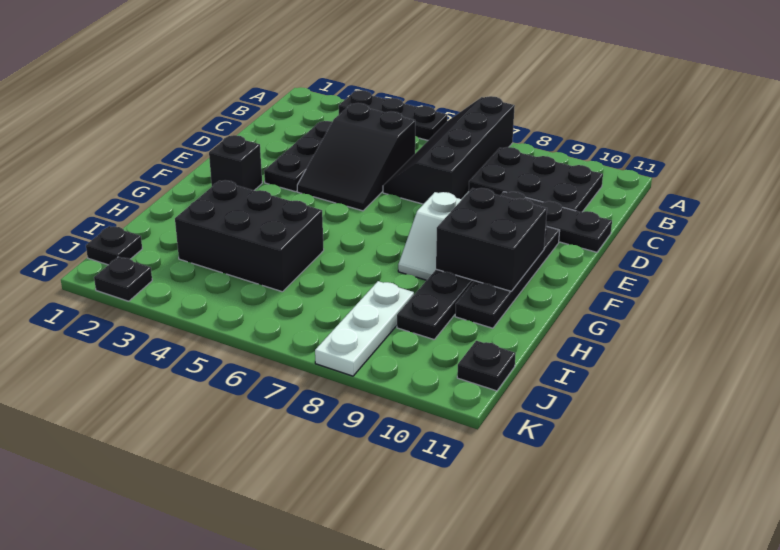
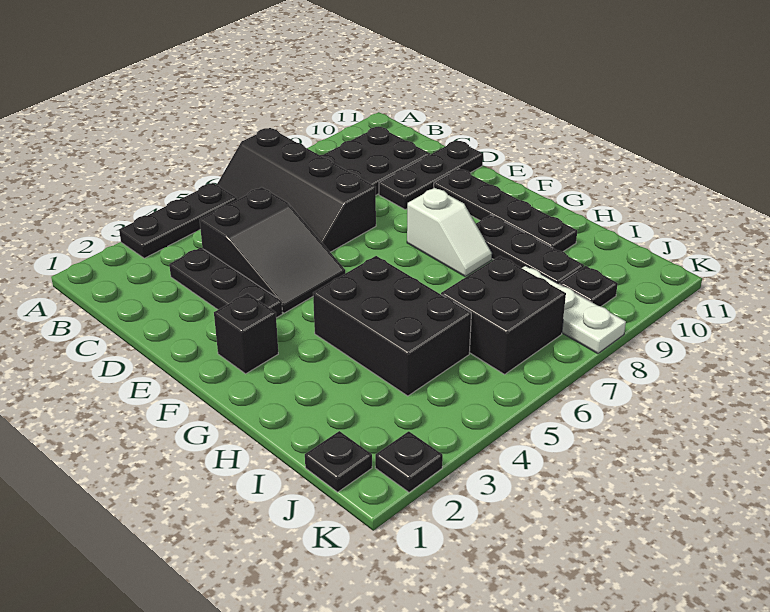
black 2x2 brick [436,188,547,291] -> black 2x2 brick moved to [441,256,566,374]
black 2x3 brick [175,180,324,292] -> black 2x3 brick turned to [313,256,471,396]
black 1x1 plate [457,341,516,391] -> black 1x1 plate moved to [560,266,618,306]

